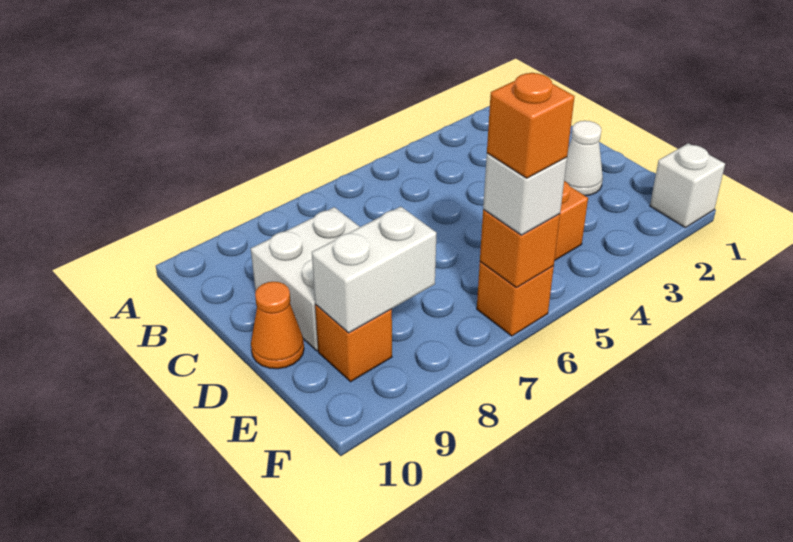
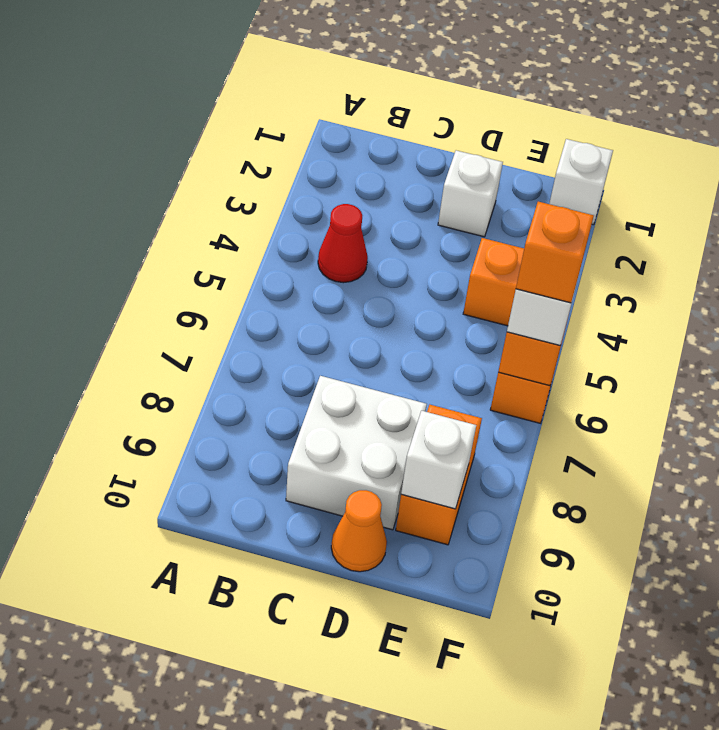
none -> red 1x1 cone [318,204,368,283]
white 1x1 cone [564,121,603,196] -> white 1x1 brick [438,150,503,237]
white 1x2 brick [312,207,436,333] -> white 1x1 brick [401,411,476,509]
orange 1x1 brick [315,305,392,382] -> orange 1x2 brick [396,405,482,545]

